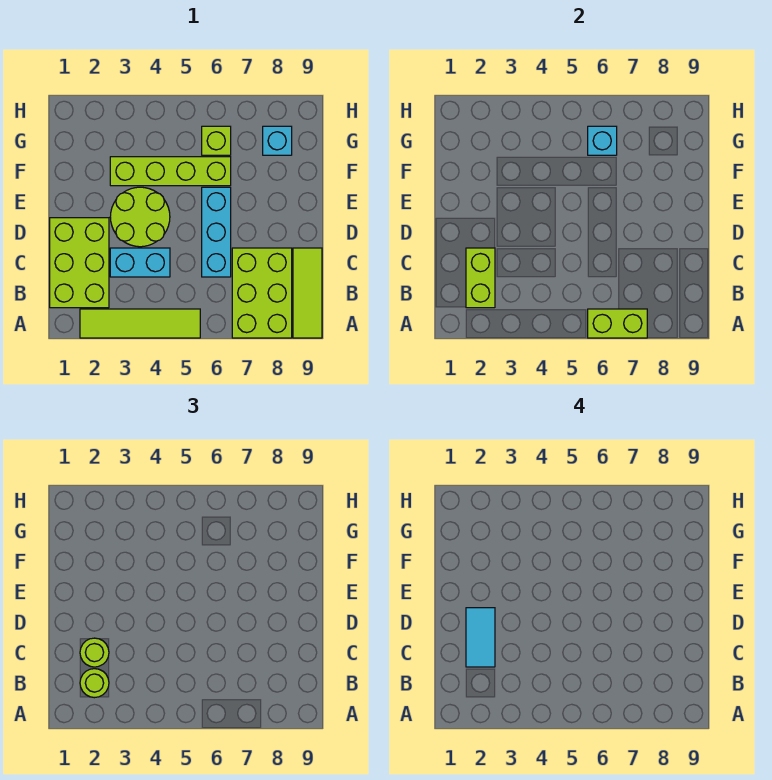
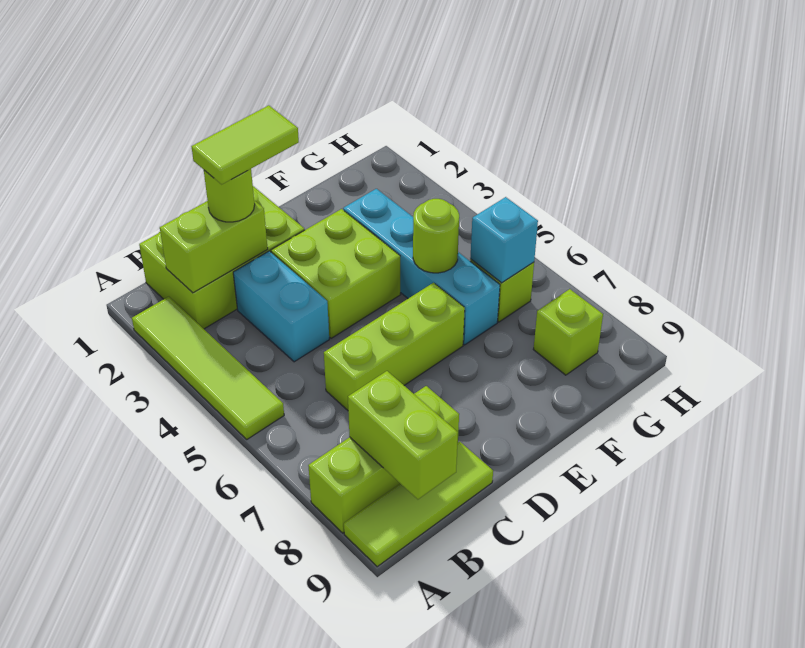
lime 1x2 brick [588,309,647,338] -> lime 1x2 brick moved to [348,371,458,499]
lime 2x3 brick [232,248,292,338] -> lime 1x3 brick [308,386,459,533]
lime 1x1 round brick [80,669,109,698] -> lime 1x1 round brick moved to [413,199,459,273]
cyan 1x2 tile [466,608,495,667] -> lime 1x2 tile [192,105,299,184]
cyan 1x3 brick [202,187,231,277] -> lime 1x3 brick [324,283,465,410]
lime 2x2 round brick [110,187,170,247] -> lime 2x2 brick [271,209,400,338]
lime 1x4 brick [110,157,231,186] -> cyan 1x4 brick [343,189,500,345]
cyan 1x1 brick [263,126,292,155] -> lime 1x1 brick [533,289,603,375]

